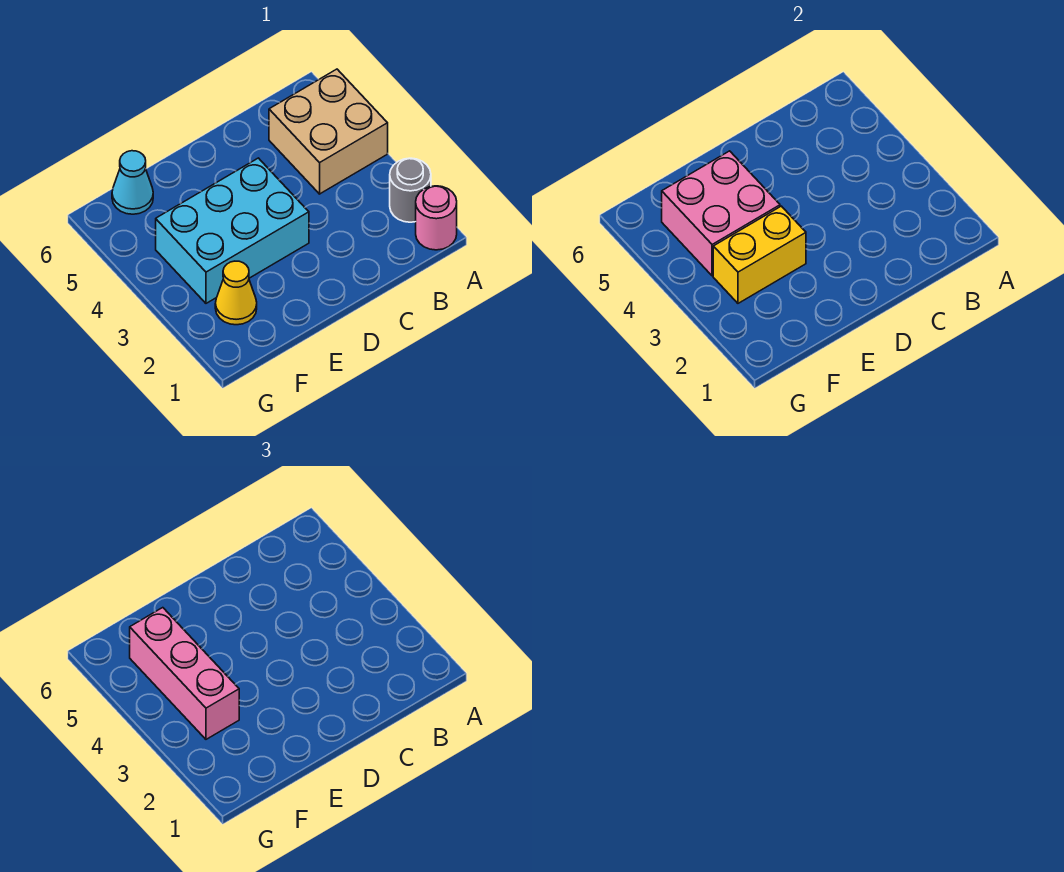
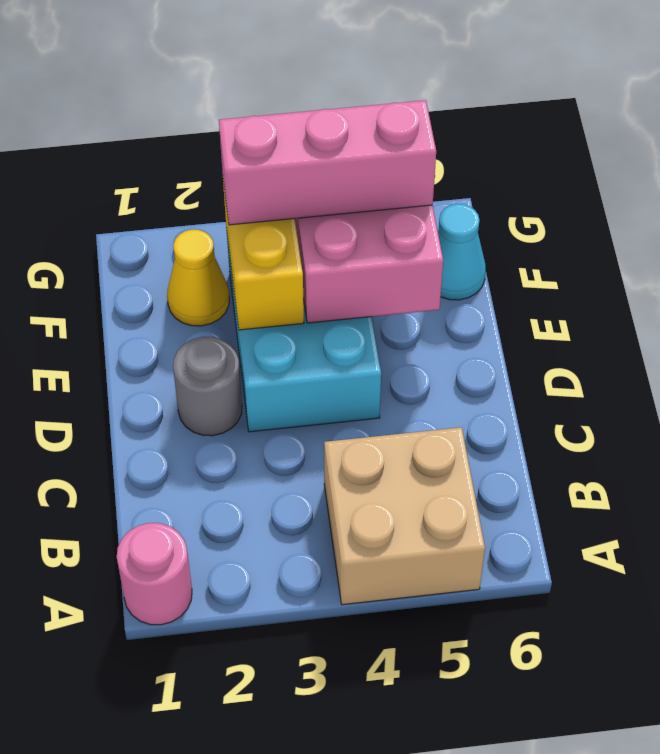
grey 1x1 round brick [390,158,431,222] -> grey 1x1 round brick moved to [173,337,242,436]

